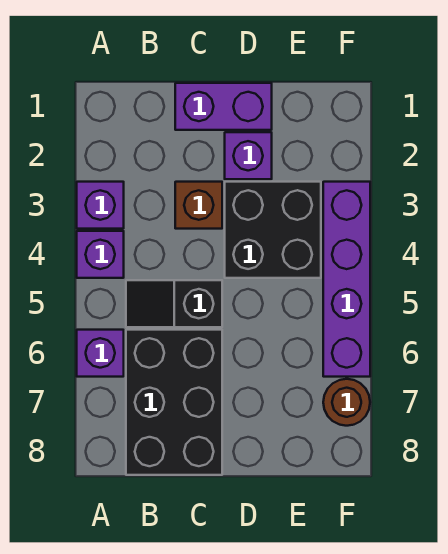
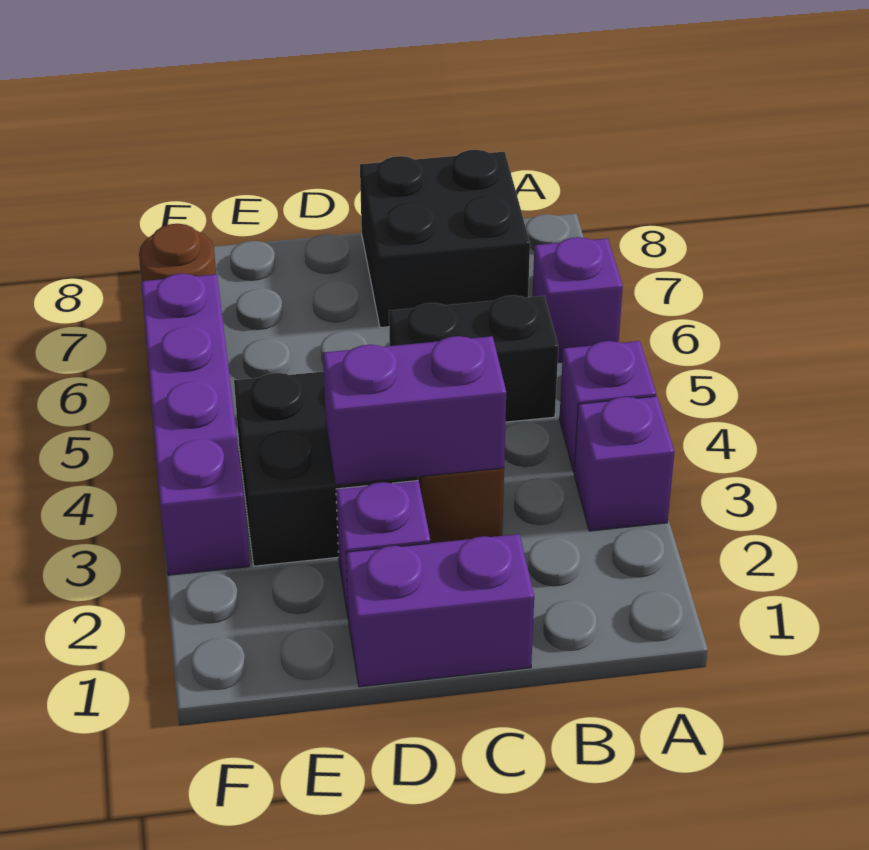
black 1x2 slope [126,280,222,327] -> black 1x2 brick [389,295,558,422]
black 2x3 brick [126,330,222,475] -> black 2x2 brick [360,150,530,328]
none -> purple 1x2 brick [323,336,506,485]

